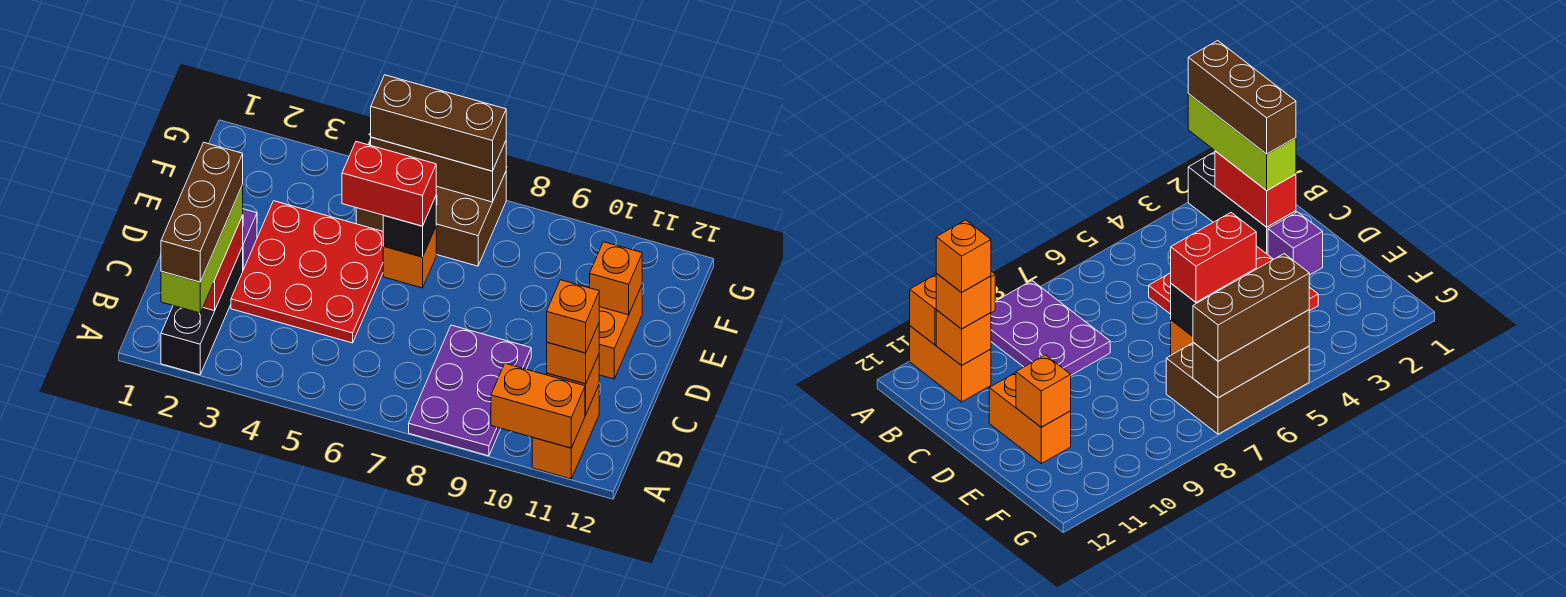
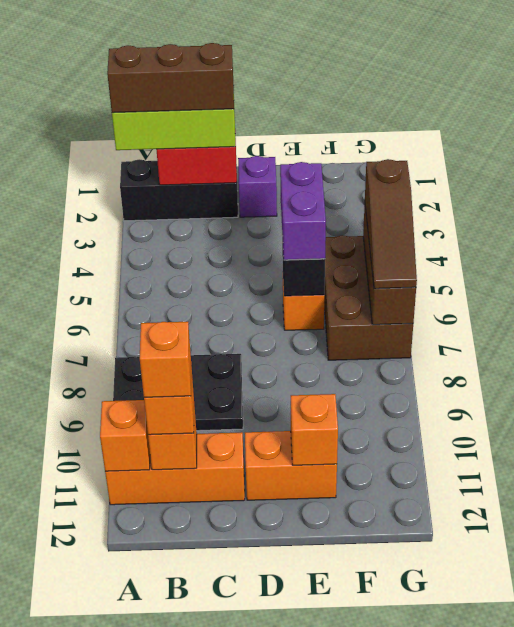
purple 2x3 plate [409,325,531,456] -> black 2x3 plate [113,354,243,431]
orange 1x2 brick [491,364,585,448] -> orange 1x1 brick [100,400,150,471]
orange 1x2 brick [532,385,599,479] -> orange 1x3 brick [105,432,245,505]
red 3x3 plate [231,201,384,343] -> none
red 1x2 brick [342,142,436,226] -> purple 1x2 brick [280,162,326,260]
brown 1x3 brick [371,75,506,171] -> brown 1x3 slope [365,159,417,289]

